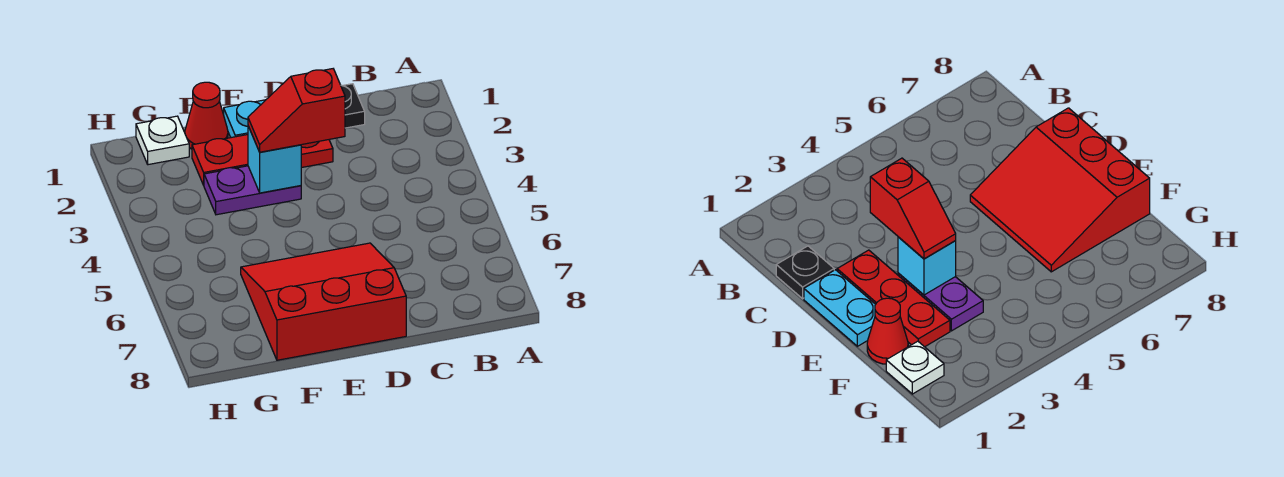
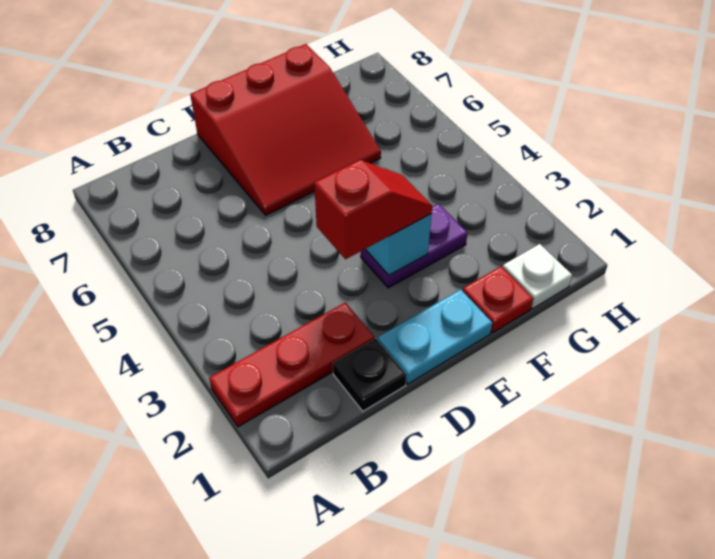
red 1x3 plate [192,135,333,185] -> red 1x3 plate moved to [209,303,374,427]
red 1x1 cone [185,82,228,149] -> red 1x1 plate [463,266,533,333]

